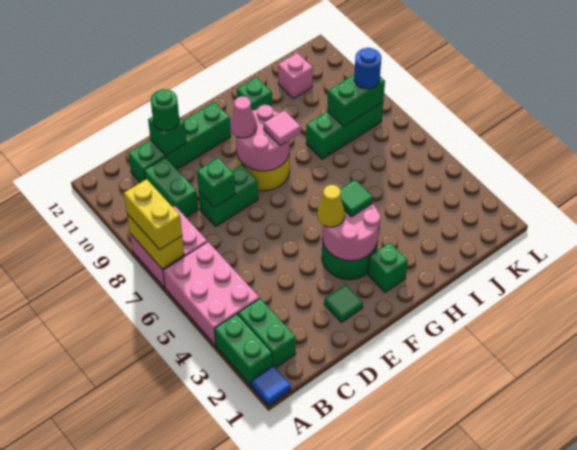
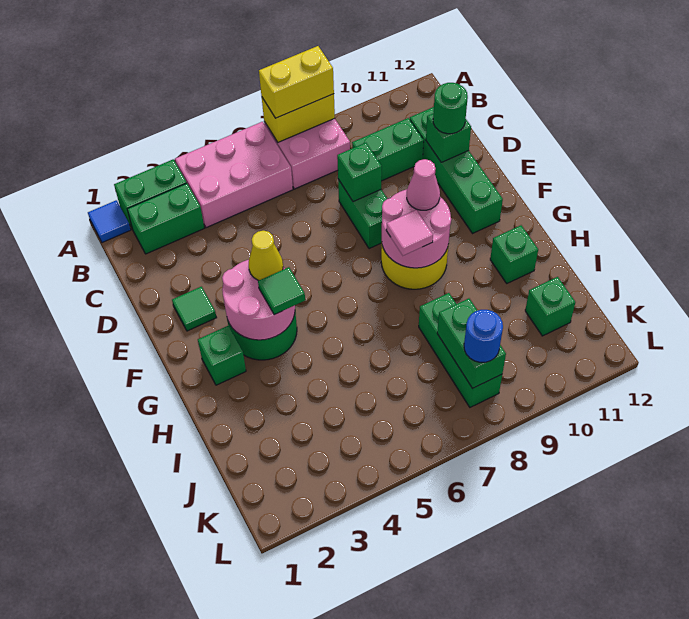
pink 1x1 brick [278,53,313,99] -> green 1x1 brick [525,277,575,336]

